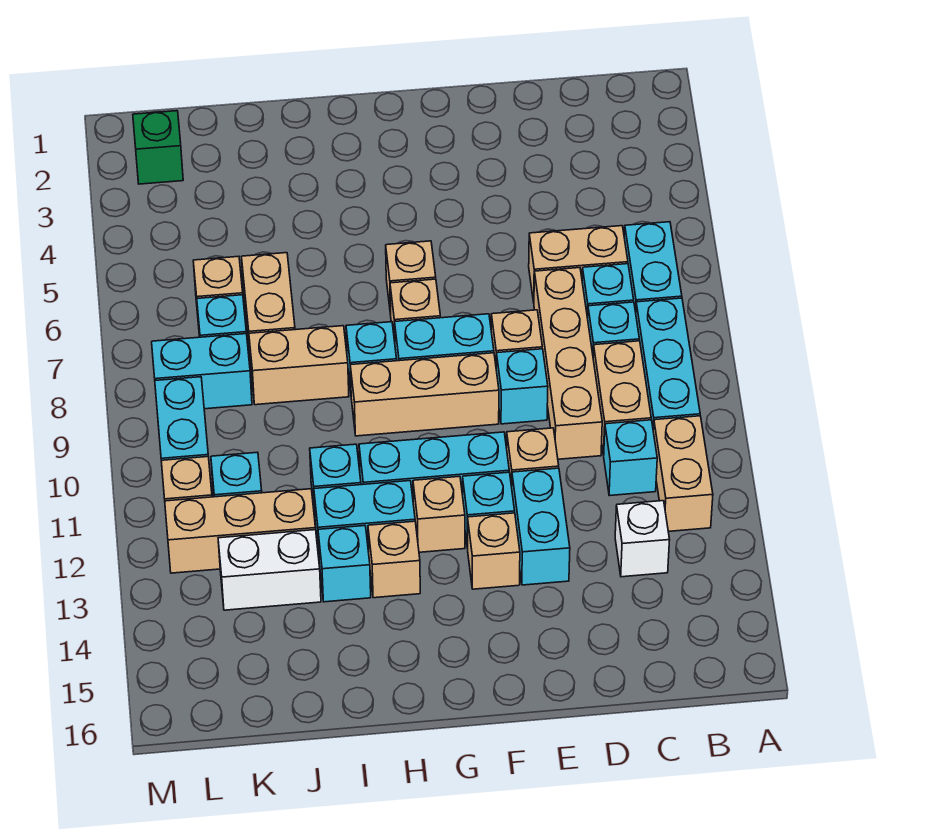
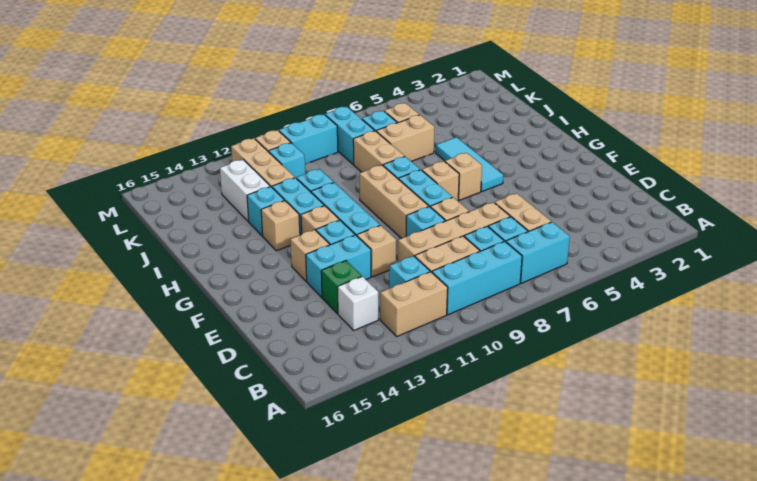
none -> cyan 1x3 tile [436,137,503,191]
green 1x1 brick [133,111,183,184] -> green 1x1 brick moved to [321,261,362,314]

